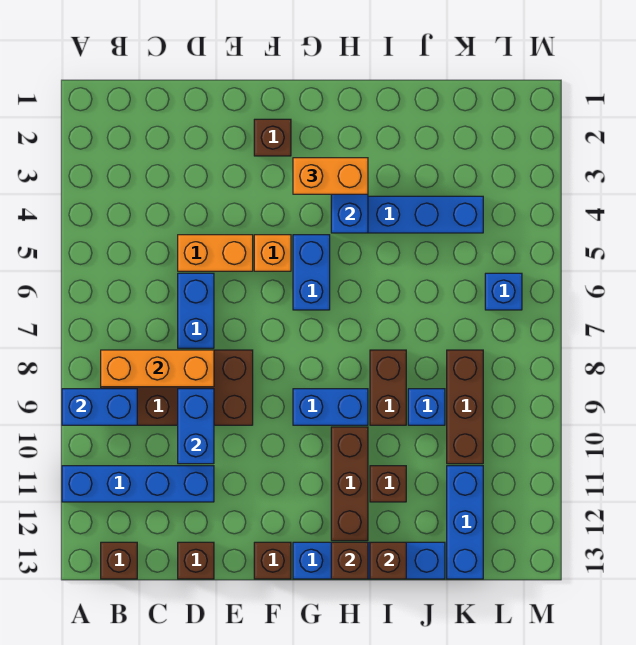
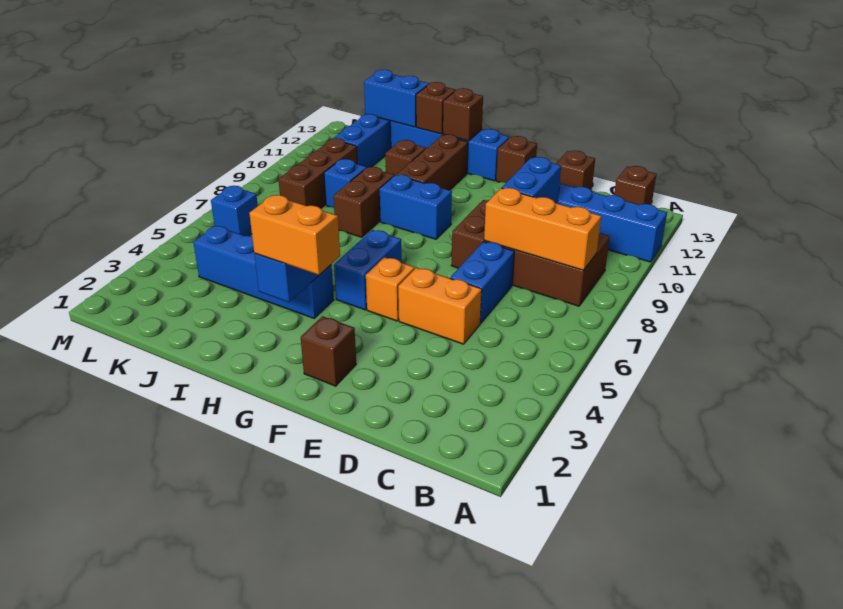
blue 1x2 brick [62,389,137,425] -> blue 1x2 brick moved to [364,70,429,127]

